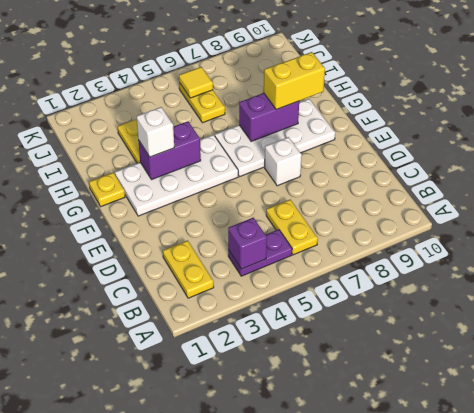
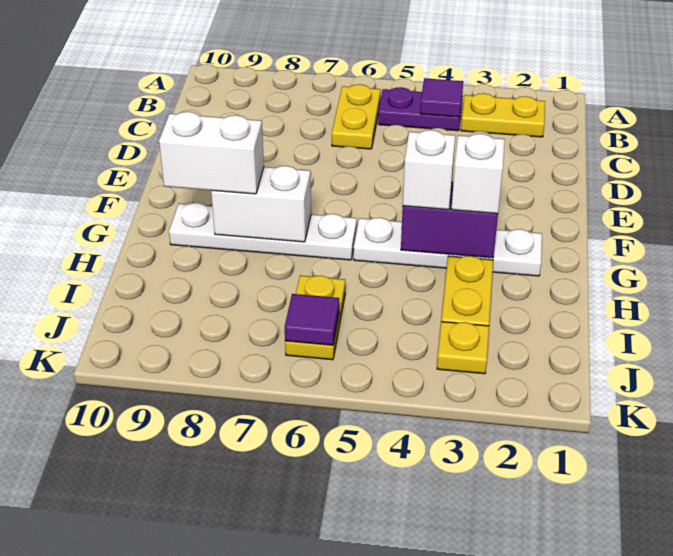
yellow 1x2 plate [163,240,214,298] -> yellow 1x2 plate turned to [461,93,545,137]
purple 1x1 brick [228,218,267,269] -> purple 1x1 tile [420,78,463,117]
white 1x1 brick [265,137,302,186] -> white 1x1 brick moved to [403,130,455,210]
white 2x4 plate [115,135,238,216] -> white 1x4 plate [354,218,542,276]
white 2x4 plate [215,99,335,177] -> white 1x4 plate [169,203,357,260]
yellow 1x1 plate [89,172,125,207] -> yellow 1x1 plate moved to [437,322,489,374]
purple 1x2 brick [239,93,299,141] -> white 1x2 brick [211,166,311,242]
yellow 1x2 brick [264,52,325,110] -> white 1x2 brick [159,112,264,194]
yellow 1x1 tile [179,67,213,98] -> purple 1x1 tile [285,294,339,345]

